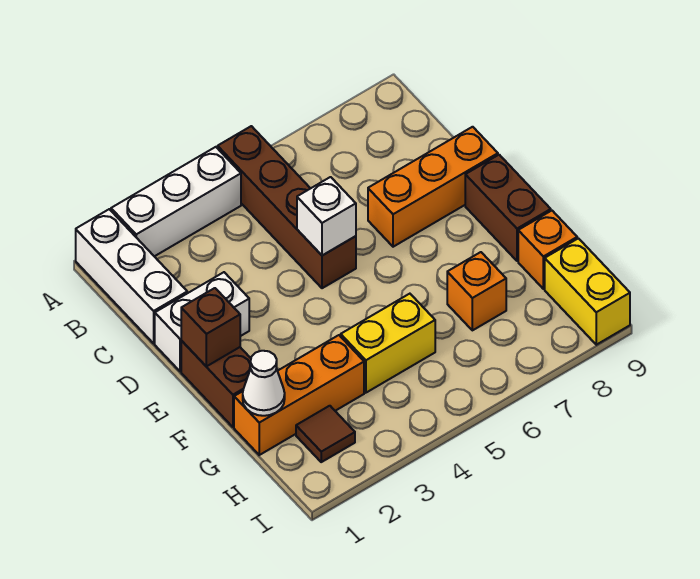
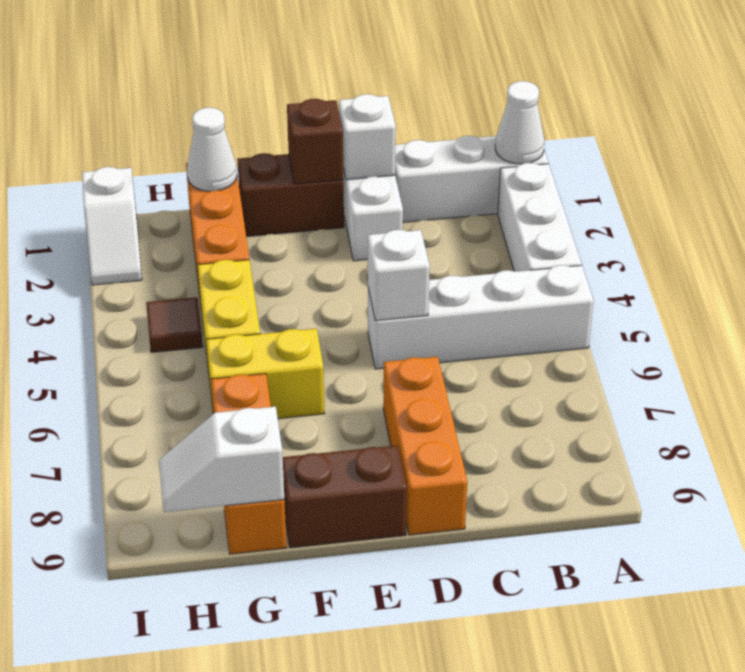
none -> white 1x1 cone [495,81,544,164]
brown 1x4 brick [218,126,356,288] -> white 1x4 brick [368,265,594,369]
none -> white 1x1 brick [339,94,396,180]
none -> white 1x2 slope [159,407,284,512]
brown 1x1 tile [296,406,355,462] -> brown 1x1 tile moved to [146,297,203,352]
yellow 1x2 brick [545,238,630,345] -> yellow 1x2 brick moved to [206,329,324,419]
none -> white 1x2 slope [82,167,142,285]

